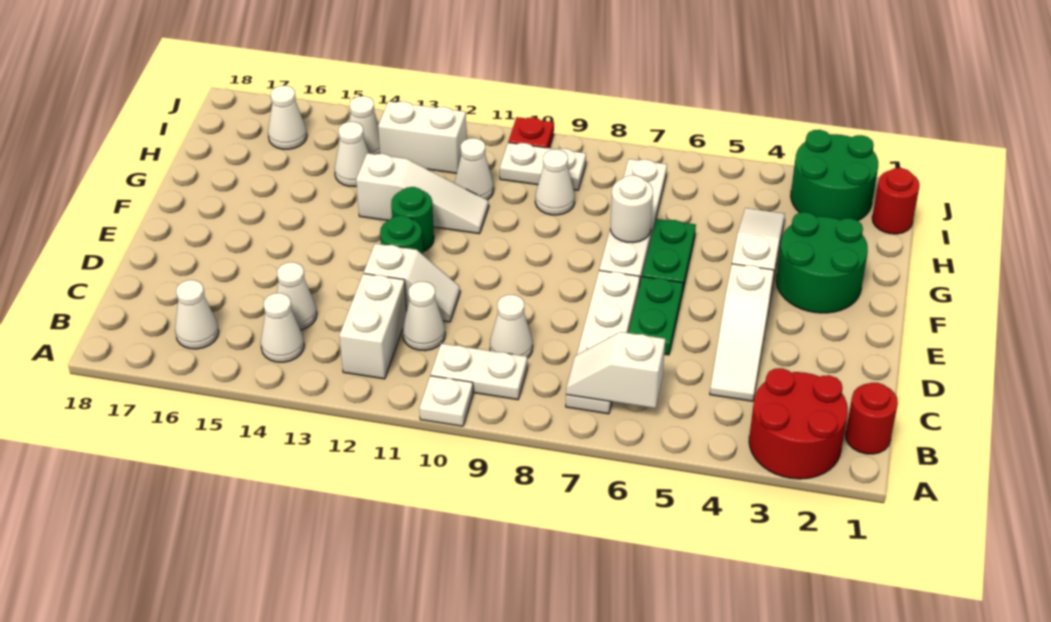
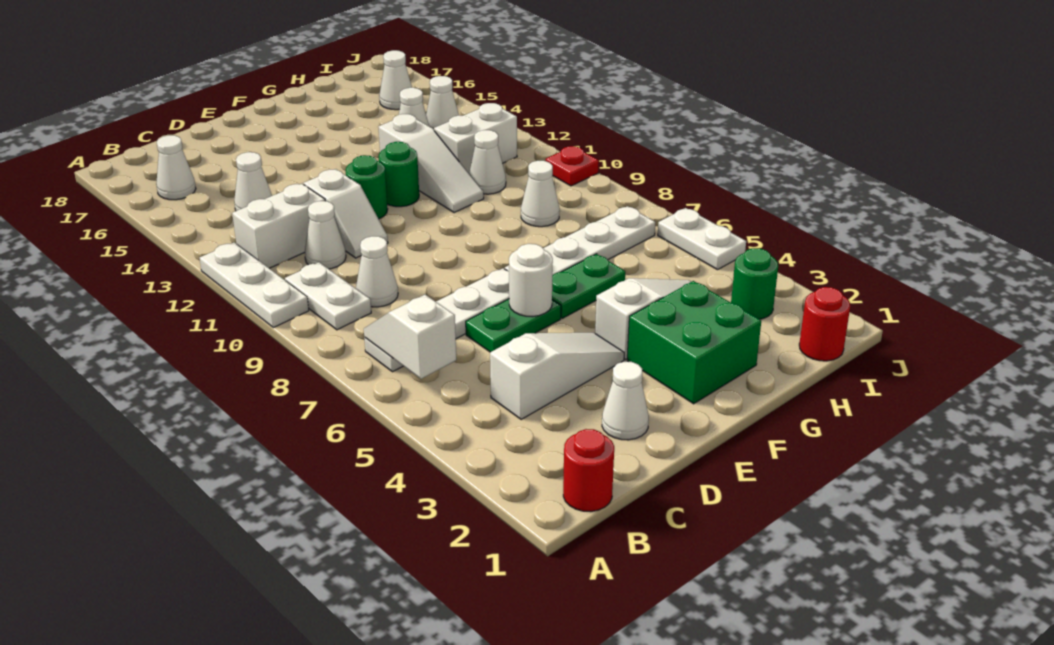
red 2x2 round brick [749,368,848,479] -> none
white 1x1 plate [419,376,473,426] -> white 1x3 plate [200,242,309,328]
white 1x1 cone [261,293,304,362] -> white 1x1 cone moved to [602,362,649,440]
white 1x3 slope [710,264,774,401] -> white 1x3 slope turned to [490,332,624,419]
green 2x2 round brick [776,212,868,313] -> green 2x2 brick [627,281,761,404]
white 1x1 round brick [611,175,653,243] -> white 1x1 round brick moved to [509,244,553,317]
green 2x2 round brick [791,130,878,221] -> green 1x1 round brick [731,248,778,319]
white 1x2 plate [500,143,586,190] -> white 1x2 plate moved to [658,208,746,270]
white 1x2 brick [378,101,467,173] -> white 1x2 brick turned to [434,103,517,173]

